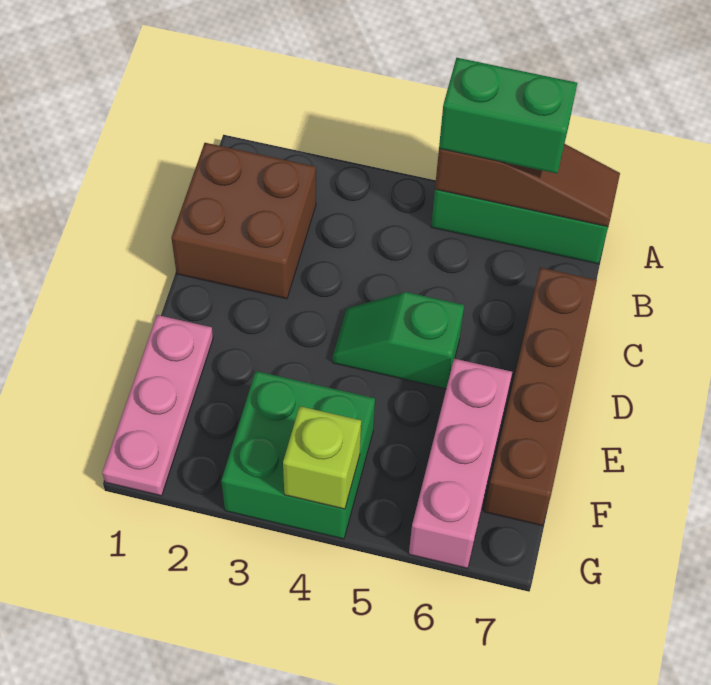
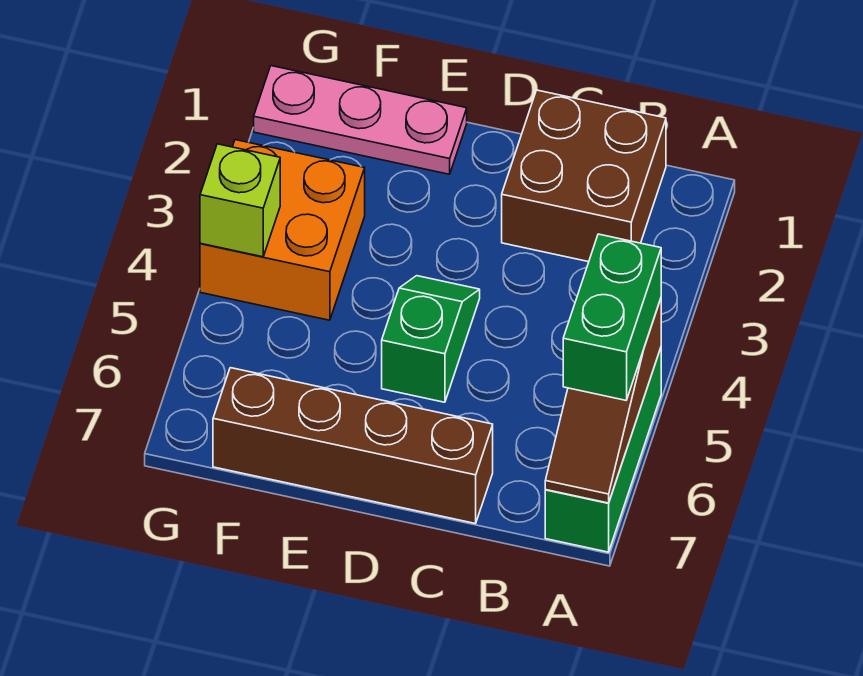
pink 1x3 brick [409,359,512,568] -> none
green 2x2 brick [221,371,375,539] -> orange 2x2 brick [200,140,365,320]

